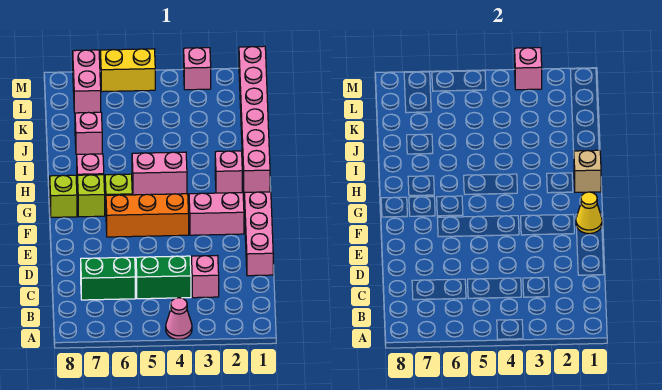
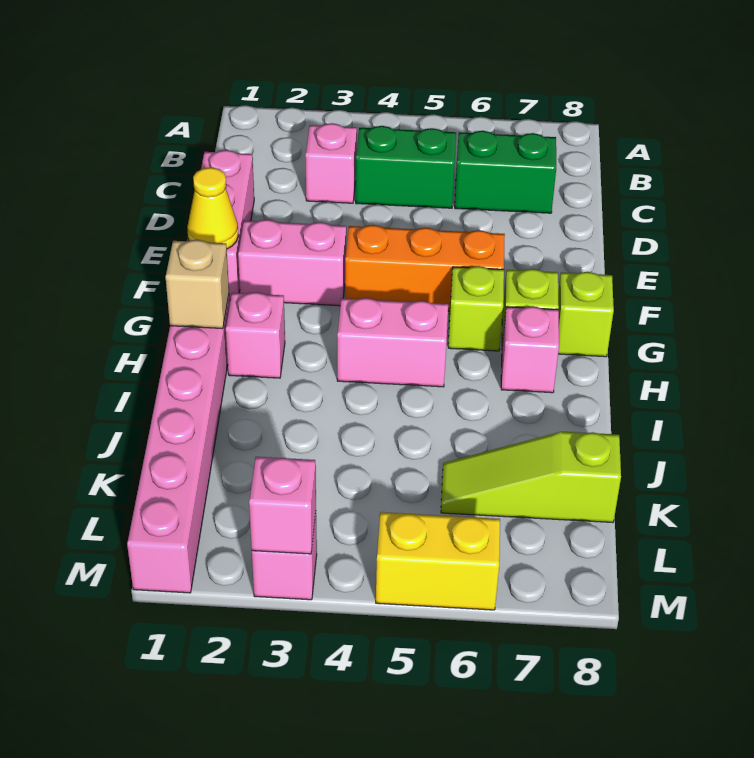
pink 1x1 cone [166,298,192,339] -> none
pink 1x1 brick [75,112,102,154] -> none
none -> lime 1x3 slope [441,432,621,522]
pink 1x2 brick [73,50,101,113] -> none

